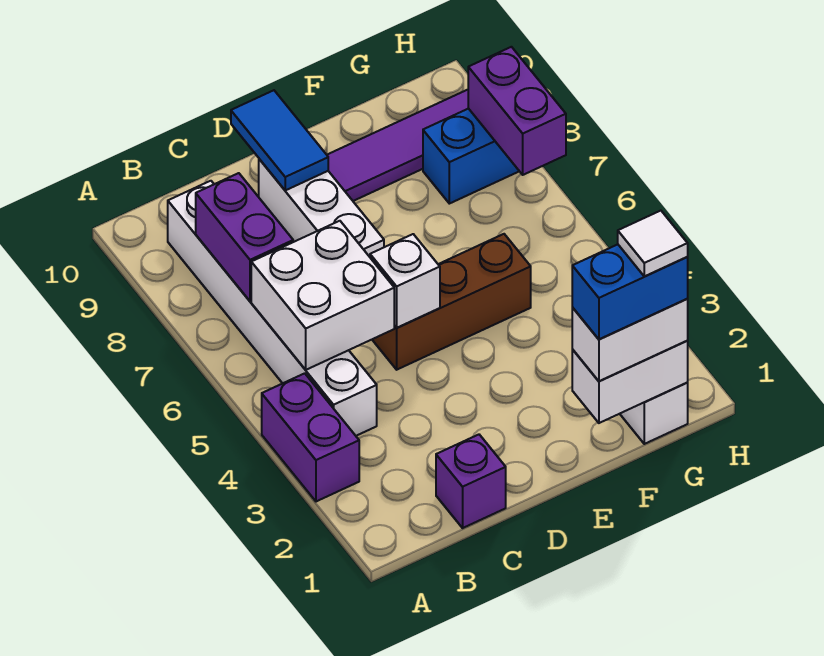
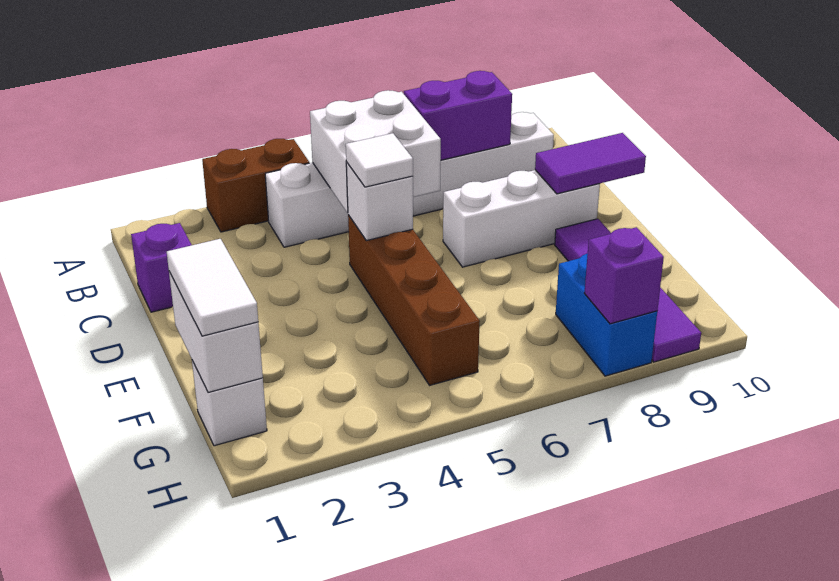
purple 1x2 brick [262,373,359,501] -> brown 1x2 brick [202,139,309,232]
brown 1x3 brick [372,234,531,370] -> brown 1x4 brick [348,215,480,385]
blue 1x2 tile [231,90,328,190] -> purple 1x2 tile [535,133,646,194]
white 1x2 brick [572,299,688,381] -> white 1x2 tile [167,239,258,336]
blue 1x2 brick [572,244,688,339] -> none
white 1x1 tile [618,211,688,277] -> white 1x1 tile moved to [346,133,413,187]
purple 1x2 brick [468,47,566,175] -> purple 1x1 brick [584,227,664,324]

